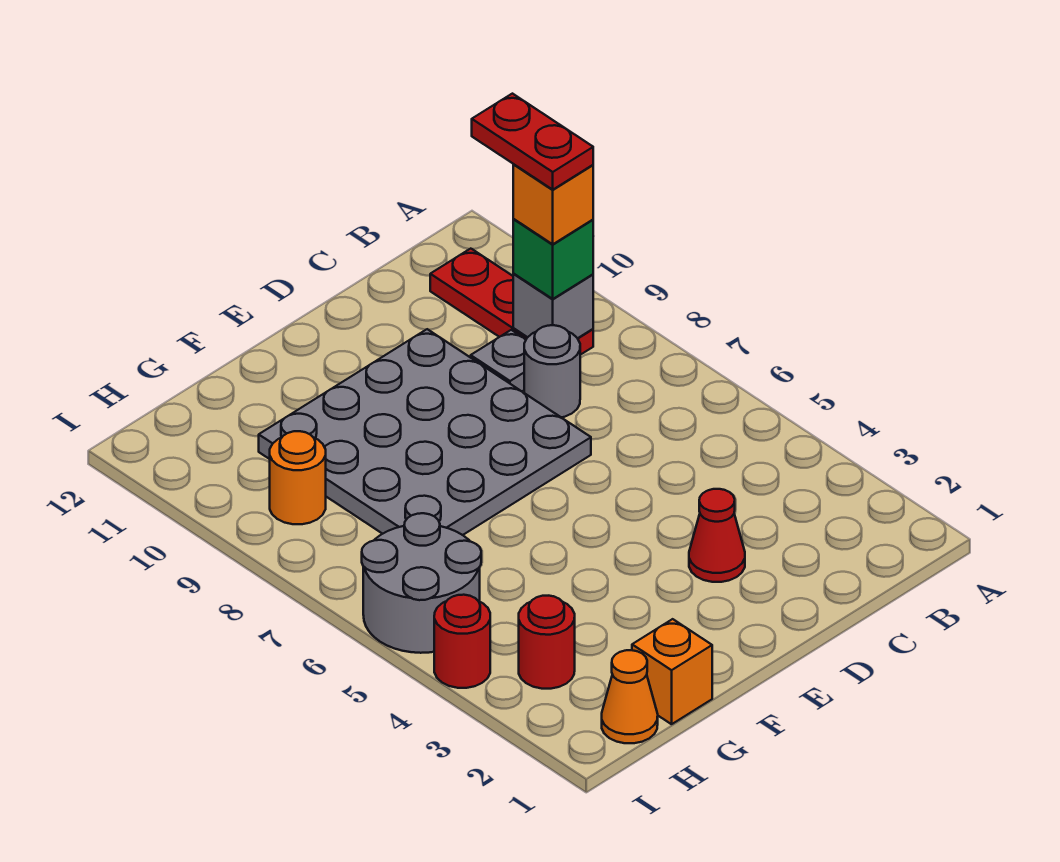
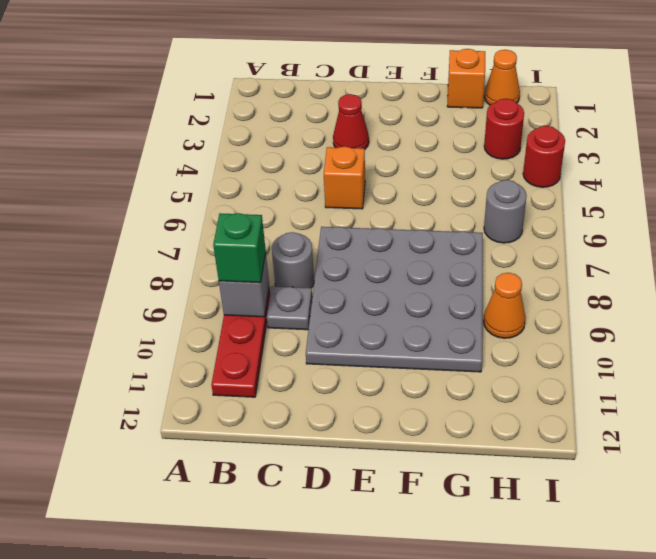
orange 1x1 brick [513,165,593,244] -> orange 1x1 brick moved to [324,146,365,209]
red 1x2 plate [472,94,593,190] -> none
grey 2x2 round brick [362,513,481,653] -> grey 1x1 round brick [484,180,527,243]
orange 1x1 round brick [270,431,326,524] -> orange 1x1 cone [484,273,526,338]

